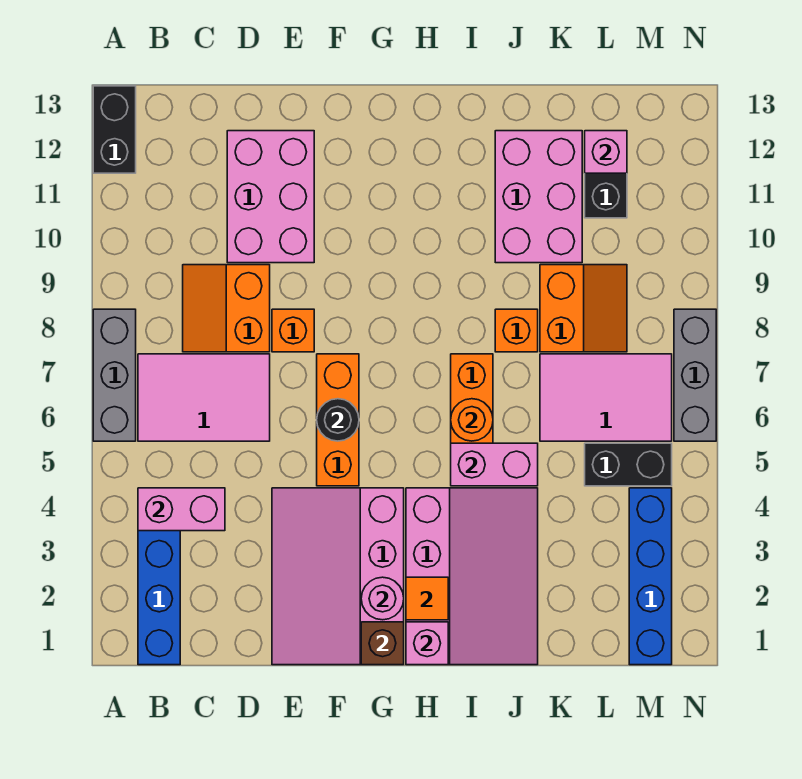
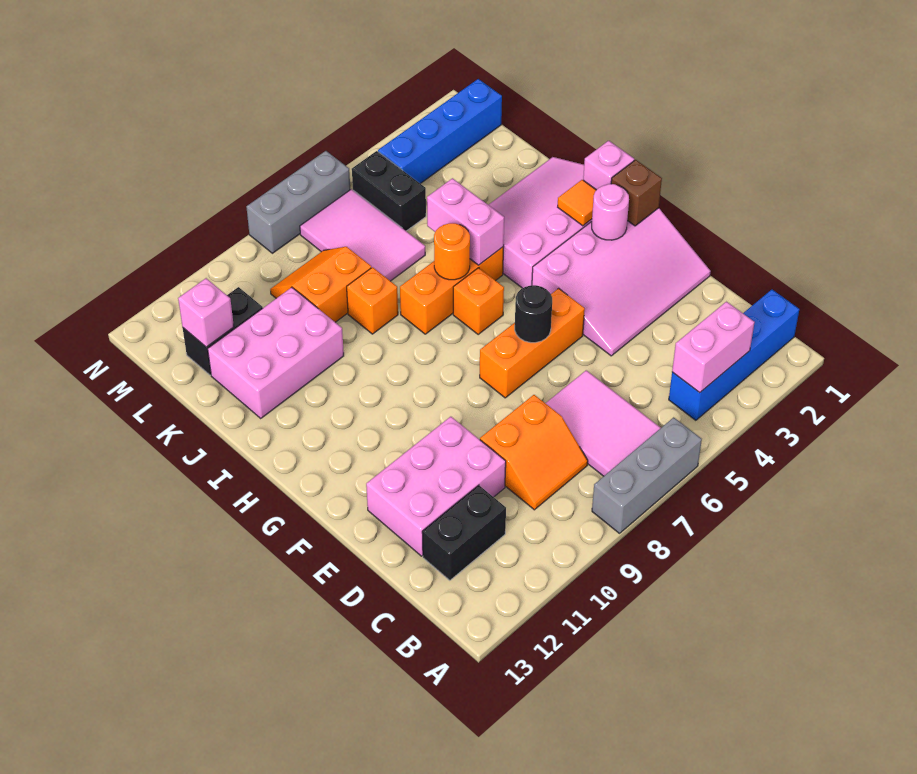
black 1x2 brick [93,86,136,173] -> black 1x2 brick moved to [422,485,506,580]
pink 1x2 brick [138,488,225,531] -> pink 1x2 brick turned to [672,302,755,393]
orange 1x1 brick [272,309,314,352] -> orange 1x1 brick moved to [453,268,504,334]

